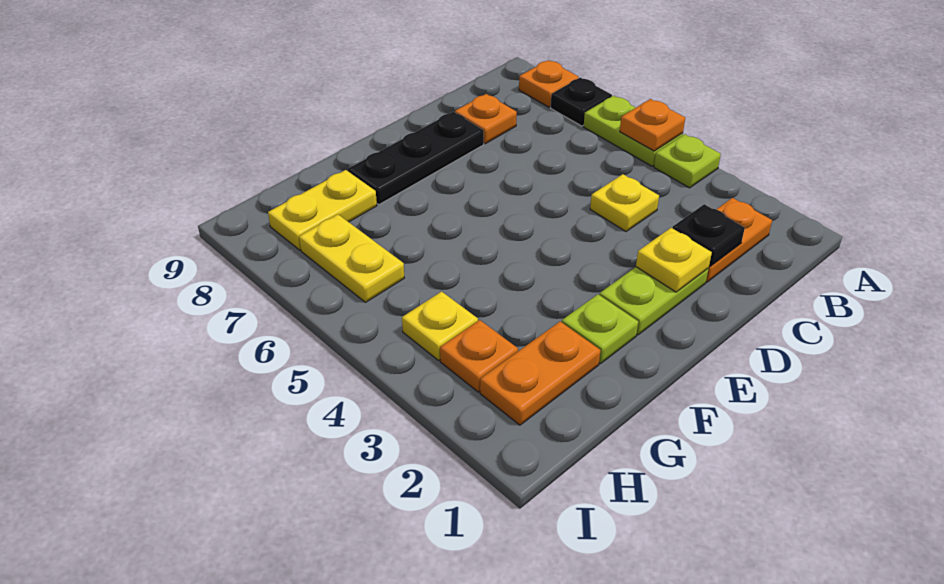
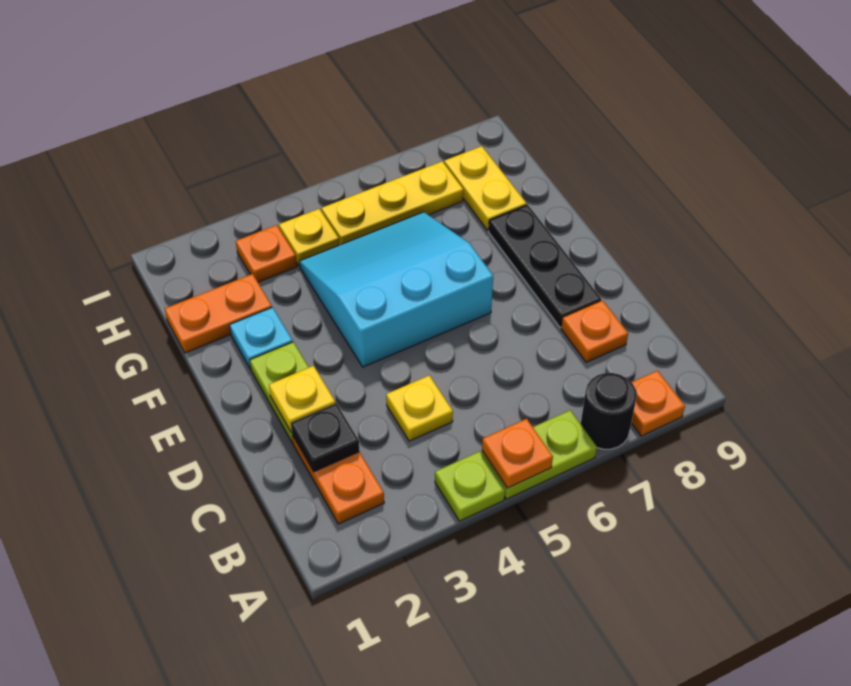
black 1x1 plate [551,78,612,126] -> black 1x1 round brick [581,373,637,449]
none -> cyan 3x3 slope [299,212,493,367]
lime 1x1 plate [562,294,638,363] -> cyan 1x1 plate [230,307,293,369]
orange 1x2 plate [480,322,601,425] -> orange 1x2 plate turned to [165,274,272,353]
yellow 1x2 plate [299,214,404,302] -> yellow 1x3 plate [321,161,463,245]

